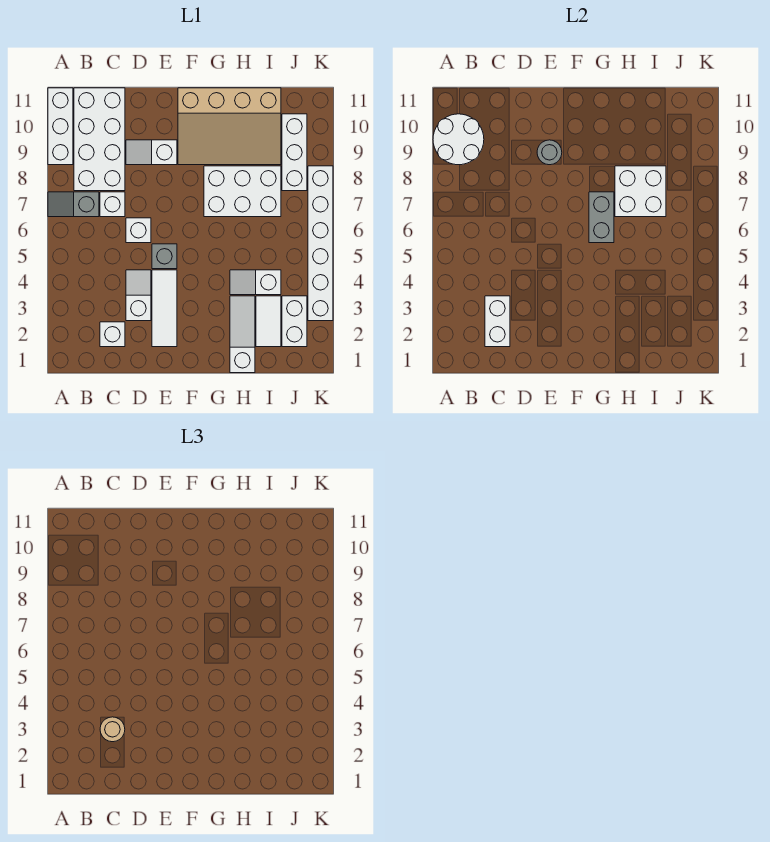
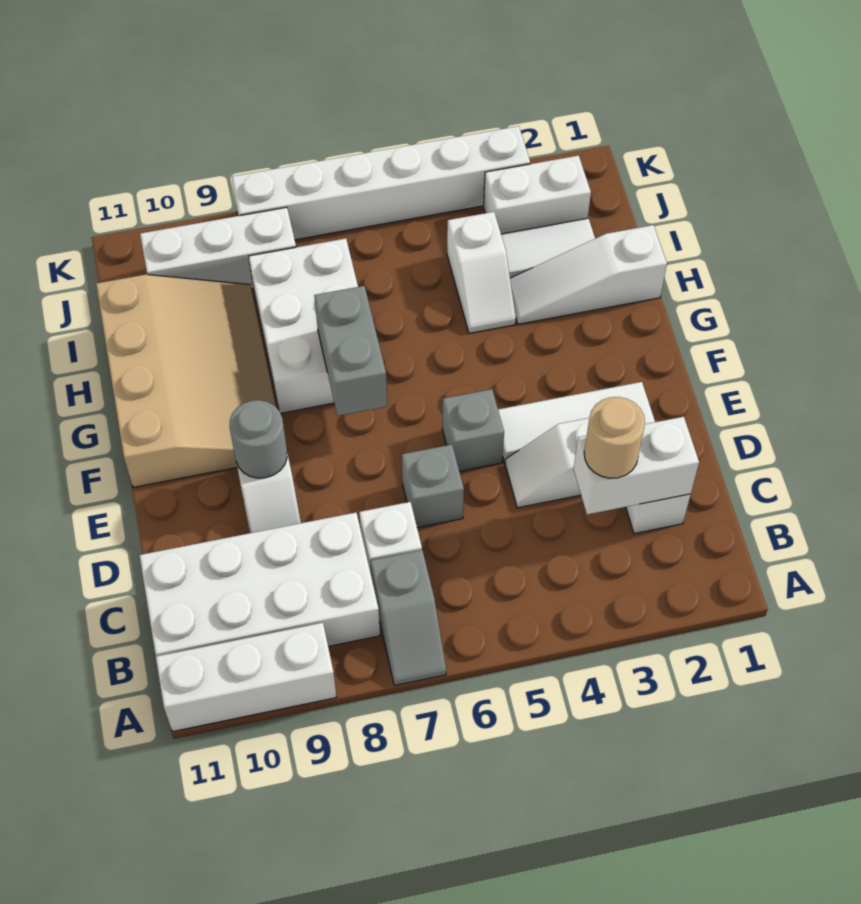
white 2x2 round brick [433,114,484,165] -> none
white 1x1 brick [126,218,151,243] -> grey 1x1 brick [402,445,464,528]
grey 1x2 brick [589,192,614,243] -> grey 1x2 brick turned to [314,286,387,416]
white 2x2 brick [615,166,666,217] -> none

